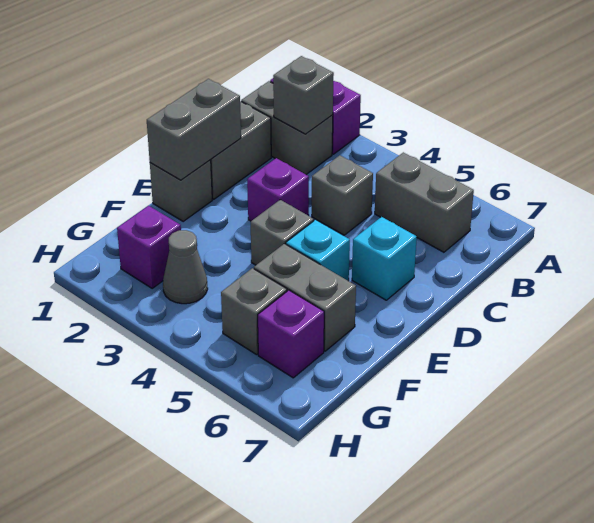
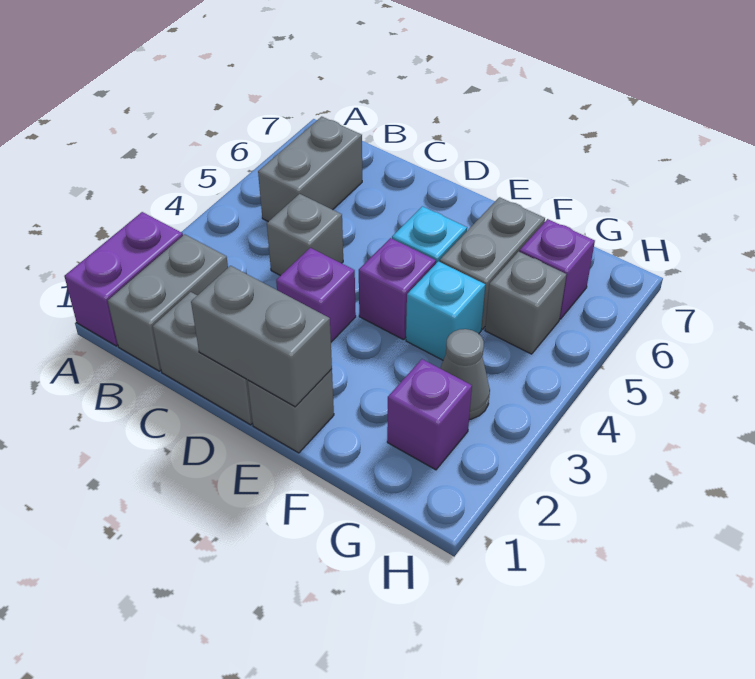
grey 1x1 brick [273,56,334,134] -> none
cyan 1x1 brick [352,217,417,300] -> cyan 1x1 brick moved to [406,261,485,360]
grey 1x1 brick [251,200,314,265] -> purple 1x1 brick [359,238,436,340]

